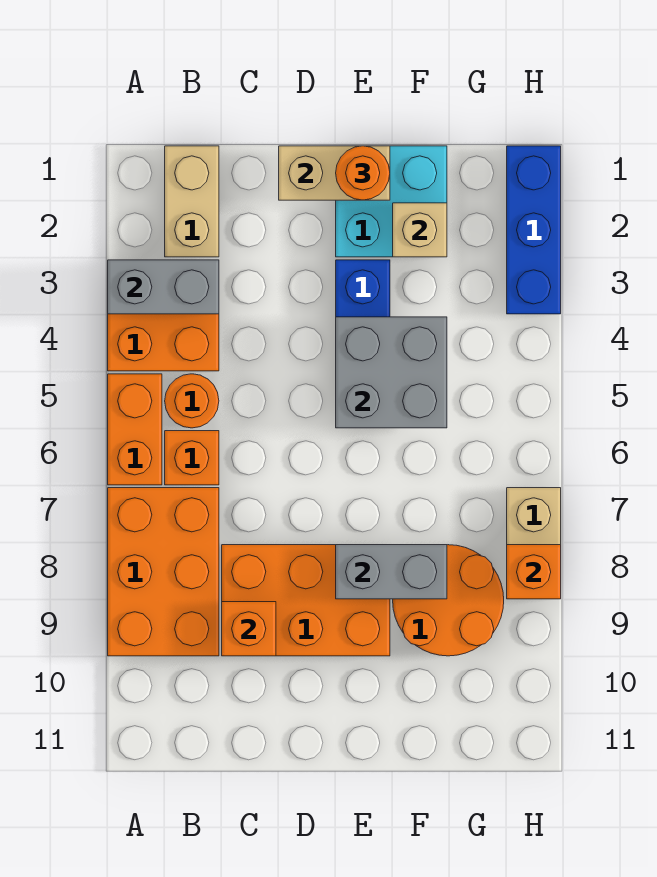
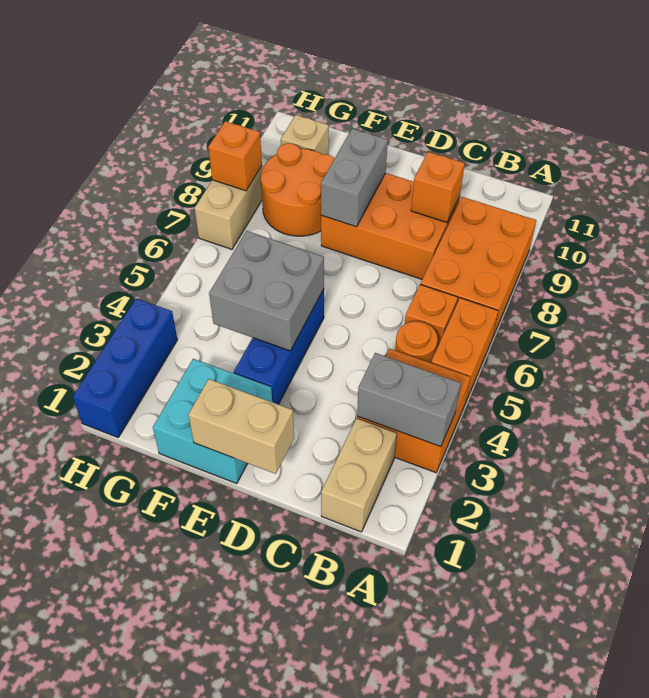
orange 1x1 round brick [336,146,390,200] -> none
grey 1x2 brick [336,545,447,599] -> grey 1x2 brick turned to [321,129,388,227]
tan 1x1 brick [393,203,447,257] -> tan 1x1 brick moved to [281,115,329,155]

